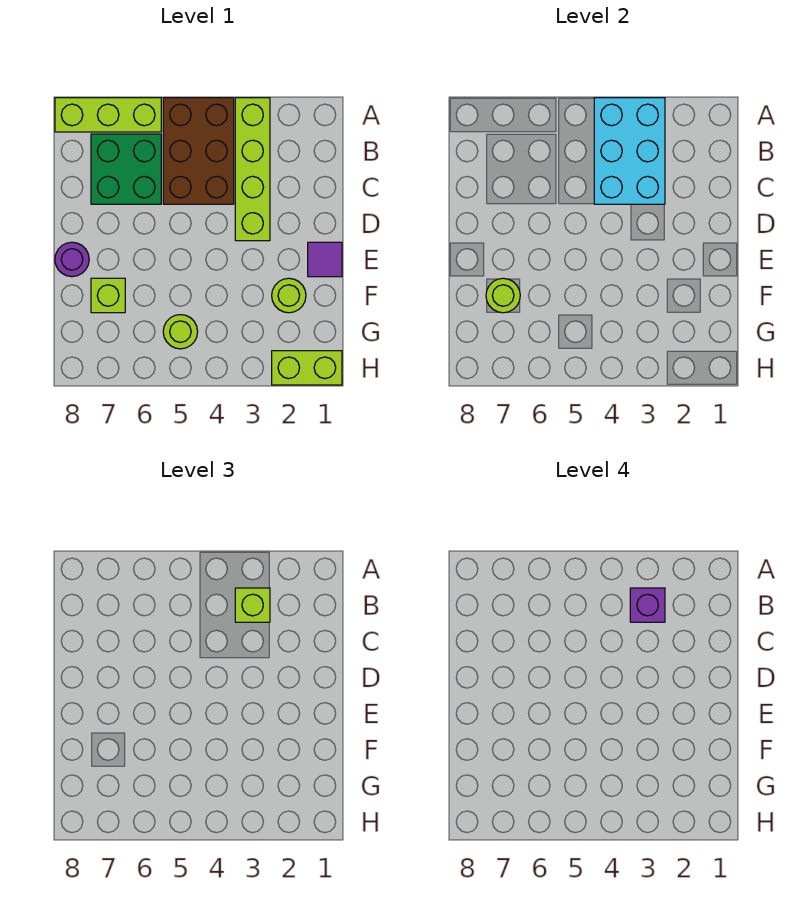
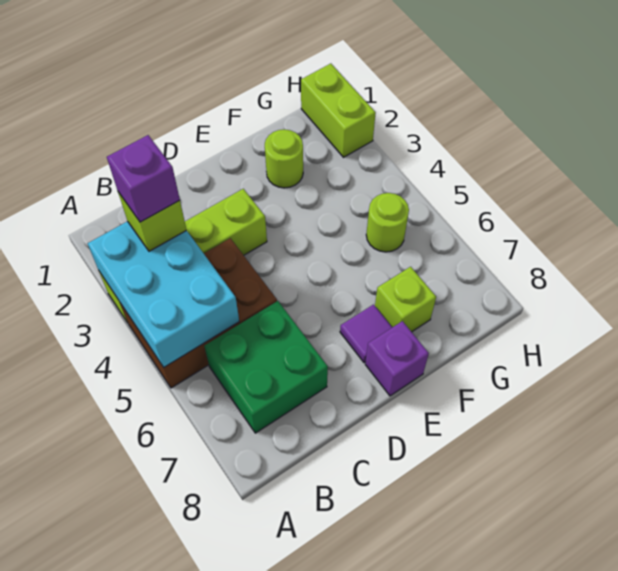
cyan 2x3 brick [594,98,665,204] -> cyan 2x3 brick turned to [88,221,239,367]
lime 1x3 brick [55,98,161,132] -> none
purple 1x1 tile [308,242,342,277] -> purple 1x1 tile moved to [340,305,392,363]
purple 1x1 round brick [55,242,89,277] -> purple 1x1 brick [365,321,429,396]
lime 1x1 round brick [486,278,520,313] -> none

